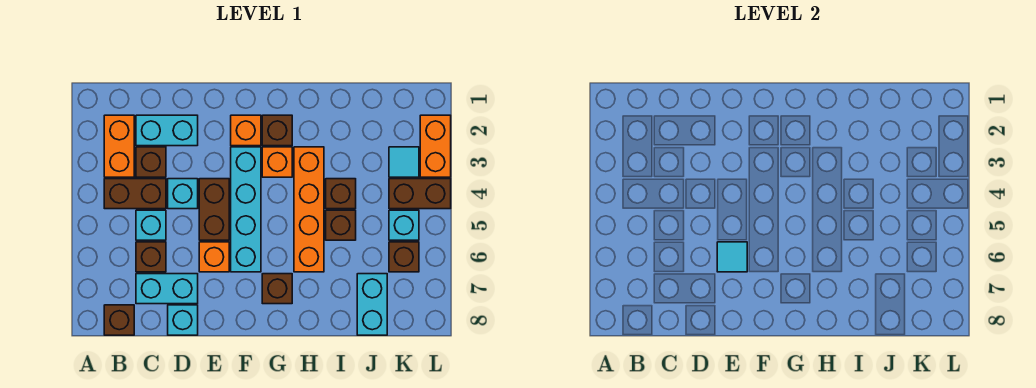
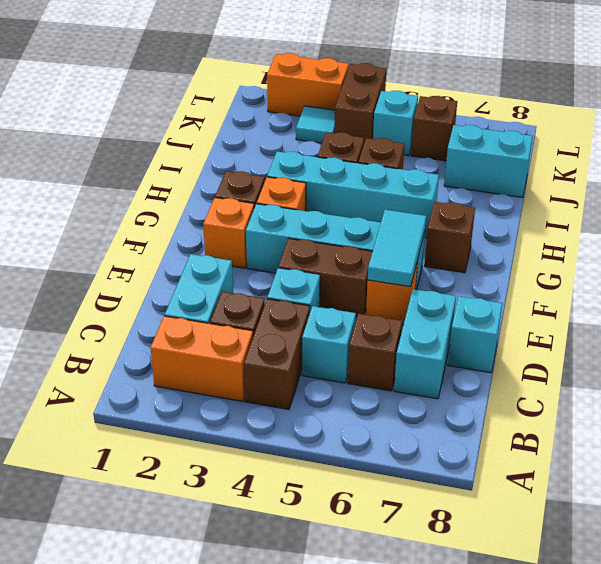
brown 1x1 brick [104,305,134,335] -> none
cyan 1x1 tile [717,242,747,272] -> cyan 1x2 tile [368,210,426,287]
orange 1x4 brick [294,147,324,272] -> cyan 1x4 brick [267,151,439,238]

